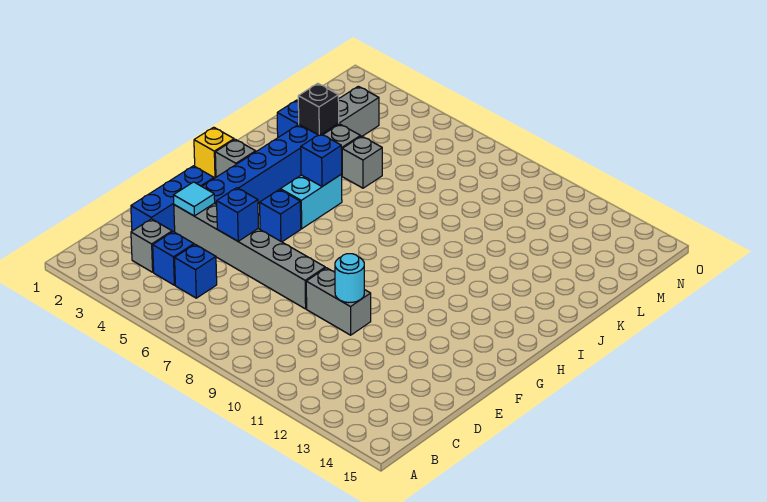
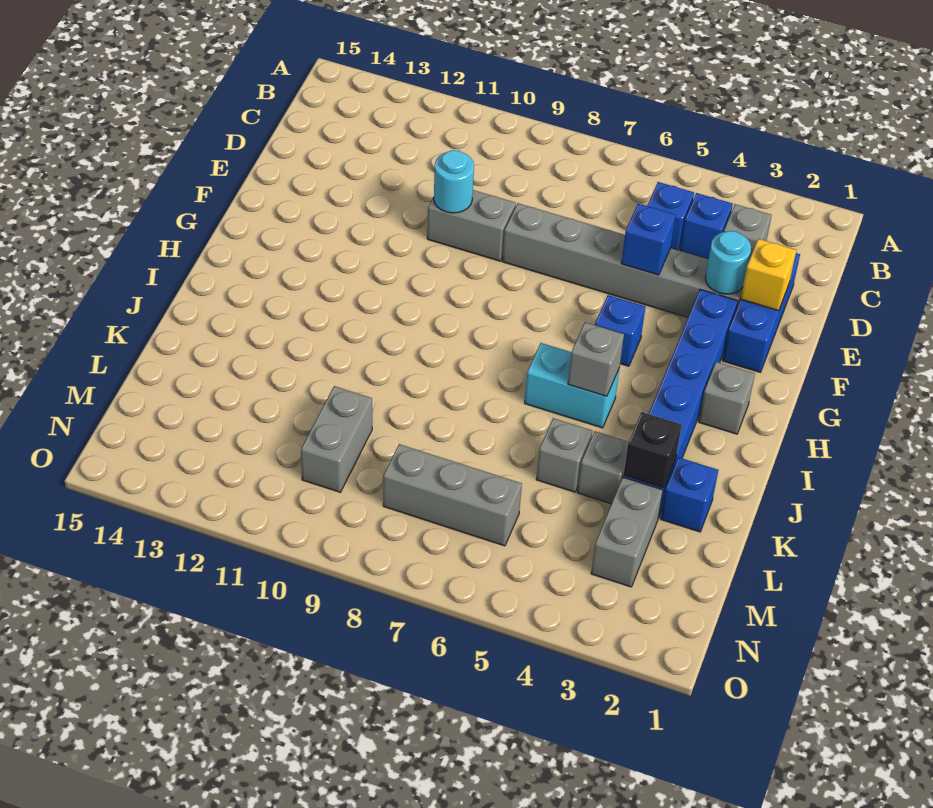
cyan 1x1 tile [173,182,215,216] -> cyan 1x1 round brick [705,231,751,294]
yellow 1x1 brick [194,127,234,178] -> yellow 1x1 brick moved to [741,239,796,311]
cyan 1x2 brick [280,174,342,229] -> cyan 1x2 brick turned to [525,343,619,428]
blue 1x1 brick [301,134,342,187] -> grey 1x1 brick [568,322,624,396]
none -> grey 1x2 brick [301,386,372,492]
none -> grey 1x3 brick [383,444,522,546]

